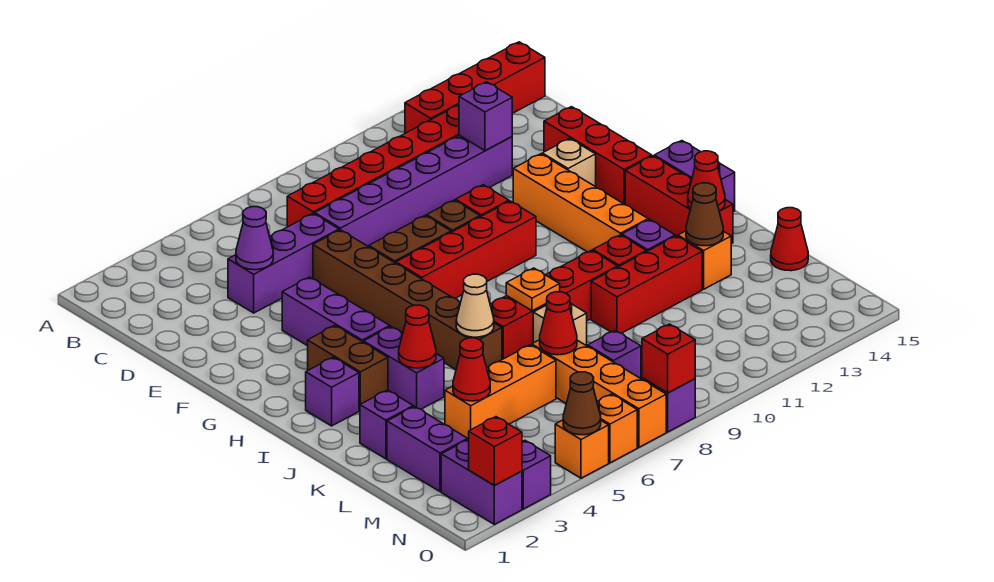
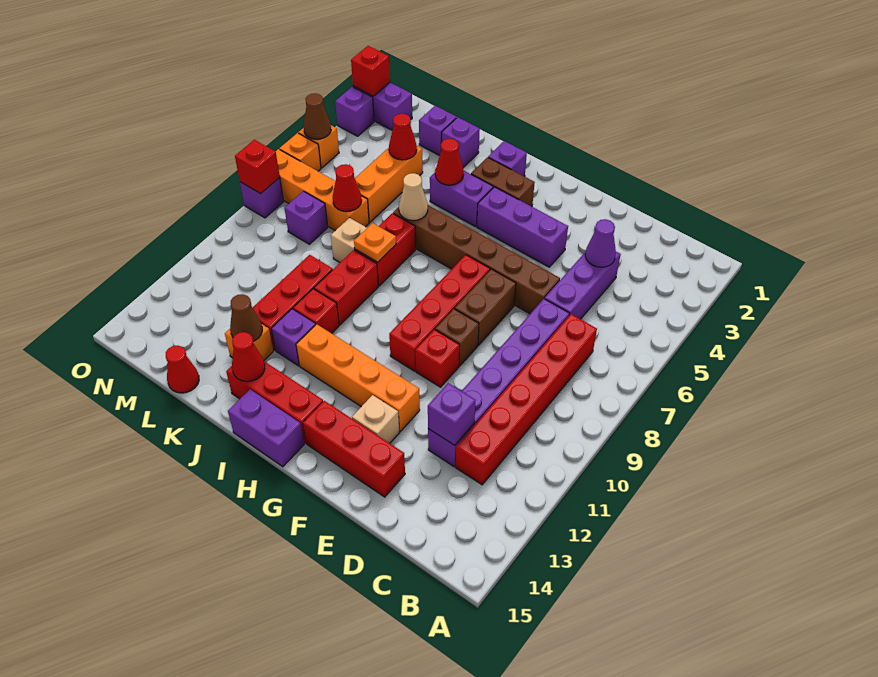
red 1x4 brick [405,42,545,133] -> none
purple 1x2 brick [387,406,468,492] -> purple 1x1 brick [419,106,457,156]

